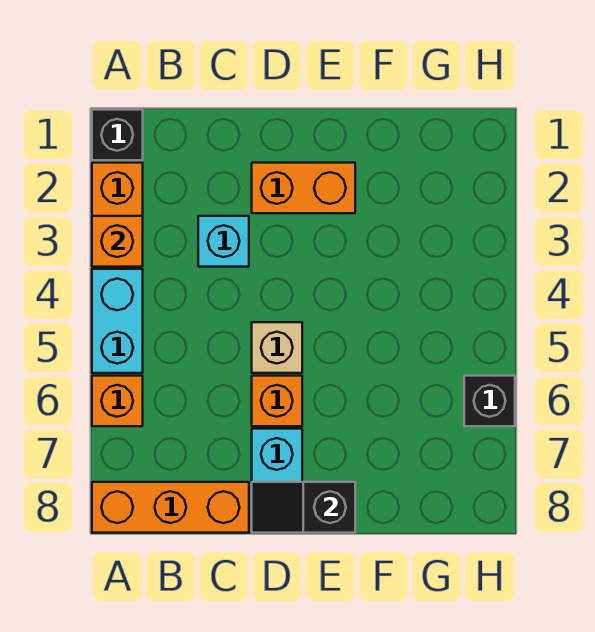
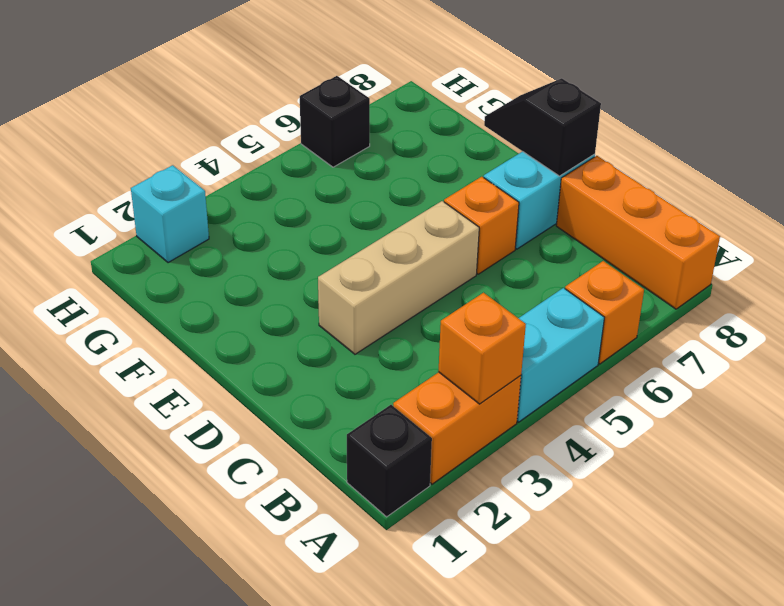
cyan 1x1 brick [198,216,249,267] -> cyan 1x1 brick moved to [131,165,209,263]
orange 1x2 brick [252,163,355,213] -> none
tan 1x1 brick [252,322,302,373] -> tan 1x3 brick [318,201,479,354]
black 1x2 slope [252,482,355,533] -> black 1x2 slope turned to [484,78,601,176]

